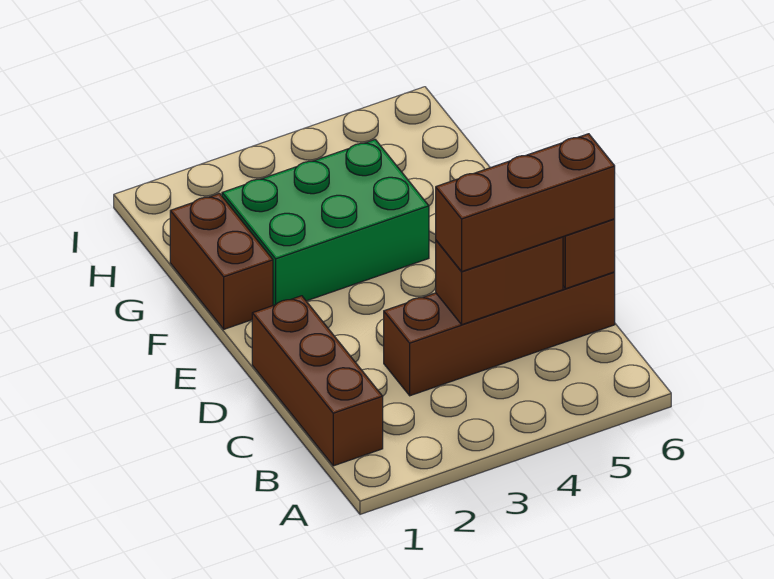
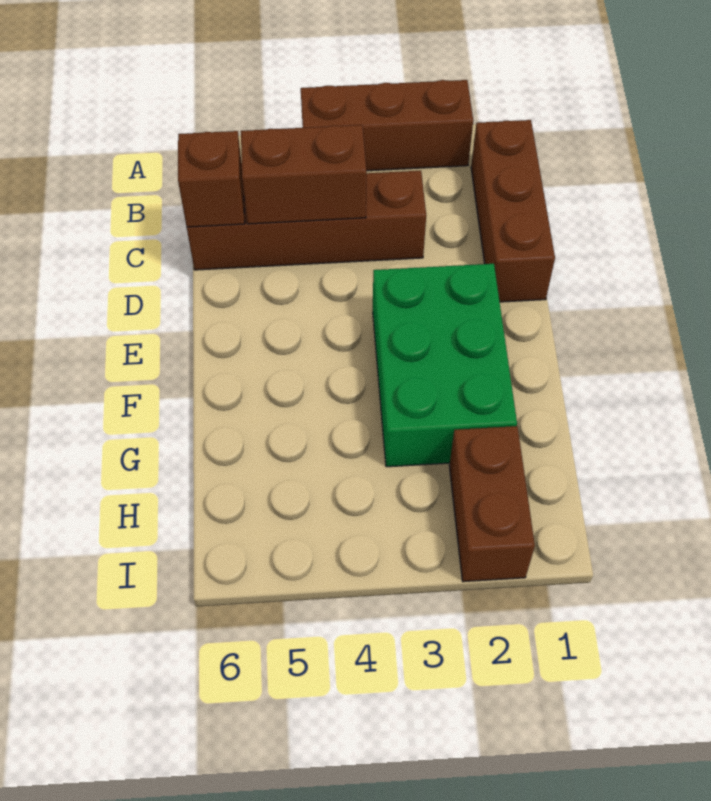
brown 1x3 brick [436,134,615,272] -> brown 1x3 brick moved to [301,80,473,171]
brown 1x2 brick [170,193,273,329] -> brown 1x2 brick moved to [449,426,535,582]
green 2x3 brick [222,140,429,305] -> green 2x3 brick turned to [373,264,517,467]

